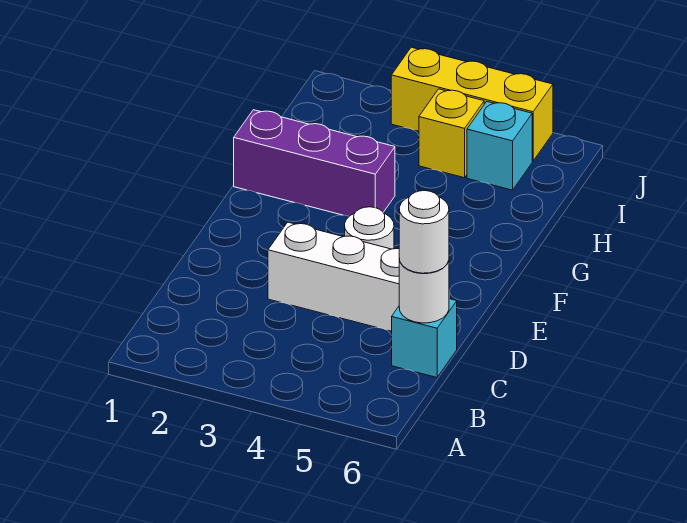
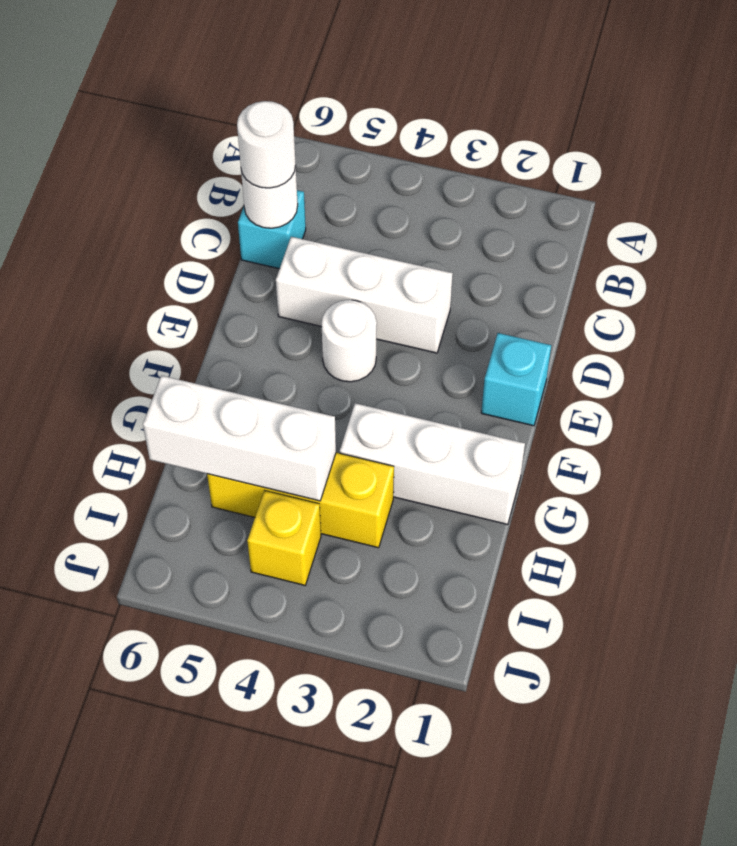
purple 1x3 brick [234,110,395,216] -> white 1x3 brick [340,403,525,524]
none -> white 1x3 brick [143,376,336,501]
cyan 1x1 brick [467,102,532,190] -> cyan 1x1 brick moved to [481,333,551,426]
yellow 1x3 brick [391,47,553,161] -> yellow 1x3 brick moved to [207,453,394,548]

